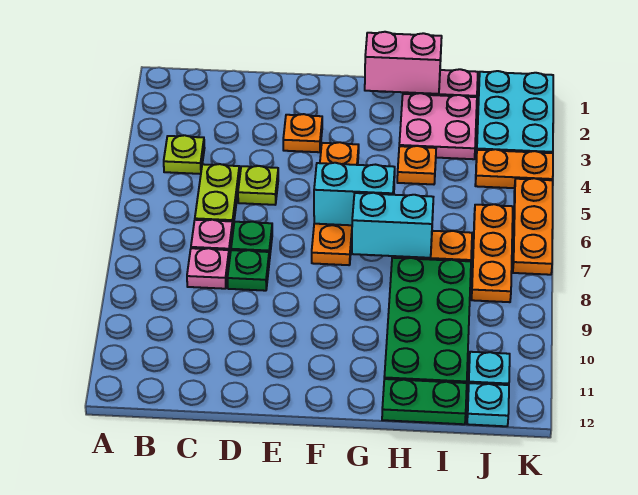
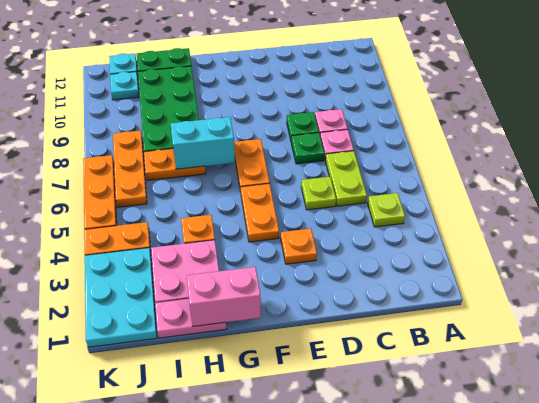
cyan 1x2 brick [314,163,395,225] -> none

